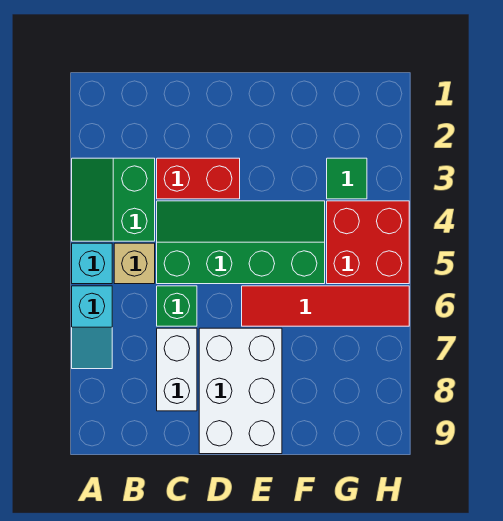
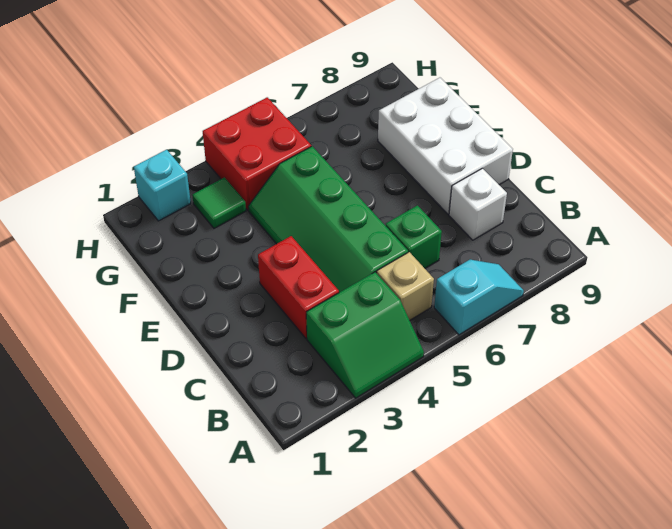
cyan 1x1 brick [72,243,112,284] -> cyan 1x1 brick moved to [134,150,191,221]
white 1x2 brick [157,328,197,411] -> white 1x1 brick [449,168,507,240]
white 2x3 brick [199,328,282,454] -> white 2x3 brick turned to [378,78,513,214]
red 1x4 tile [242,286,409,326] -> none

